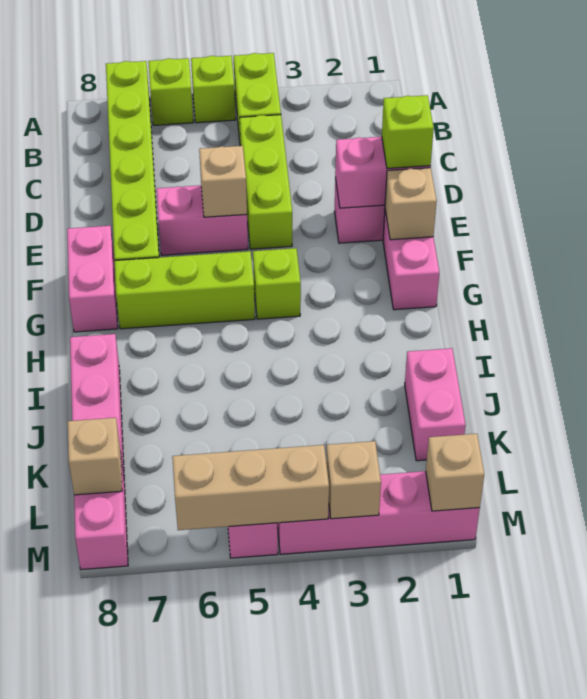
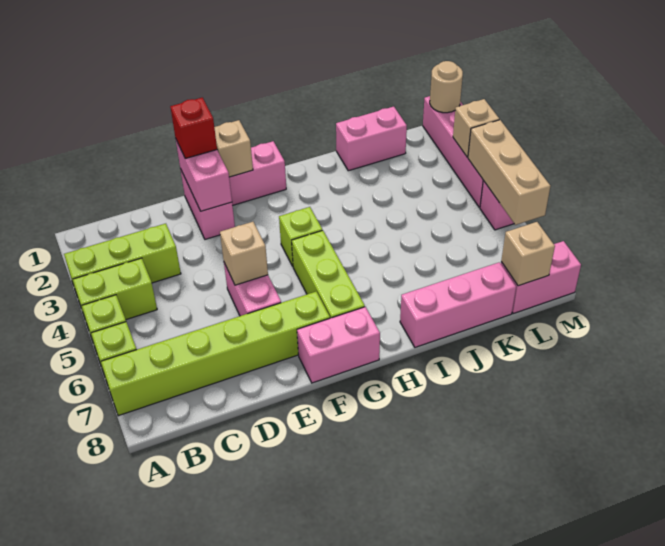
lime 1x3 brick [240,115,292,249] -> lime 1x3 brick moved to [64,224,181,298]
lime 1x1 brick [382,95,434,168] -> red 1x1 brick [170,98,217,159]
tan 1x1 brick [426,434,484,511] -> tan 1x1 round brick [430,61,463,113]

